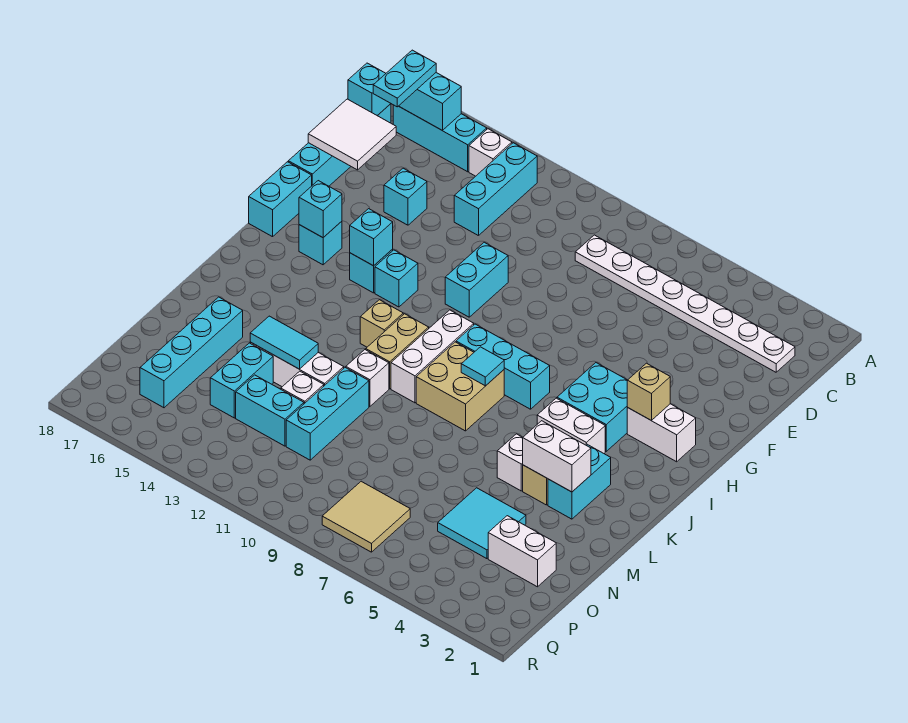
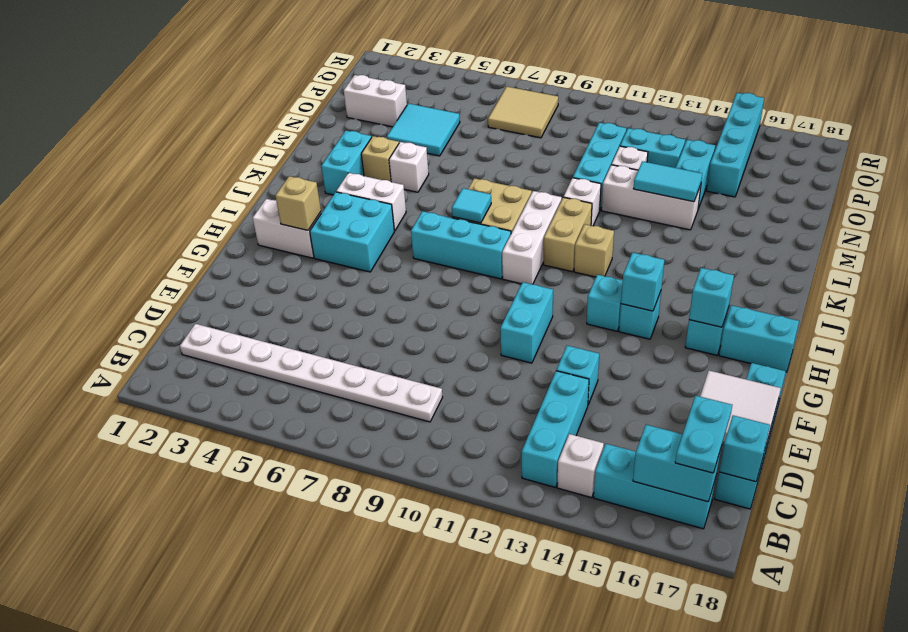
cyan 1x1 brick [384,168,427,225] -> cyan 1x1 brick moved to [557,346,599,404]
cyan 1x2 brick [249,162,312,237] -> cyan 1x2 brick turned to [719,305,799,372]
white 1x2 brick [523,421,591,492] -> none
cyan 1x4 brick [140,297,243,408] -> cyan 1x4 brick moved to [707,93,764,197]

